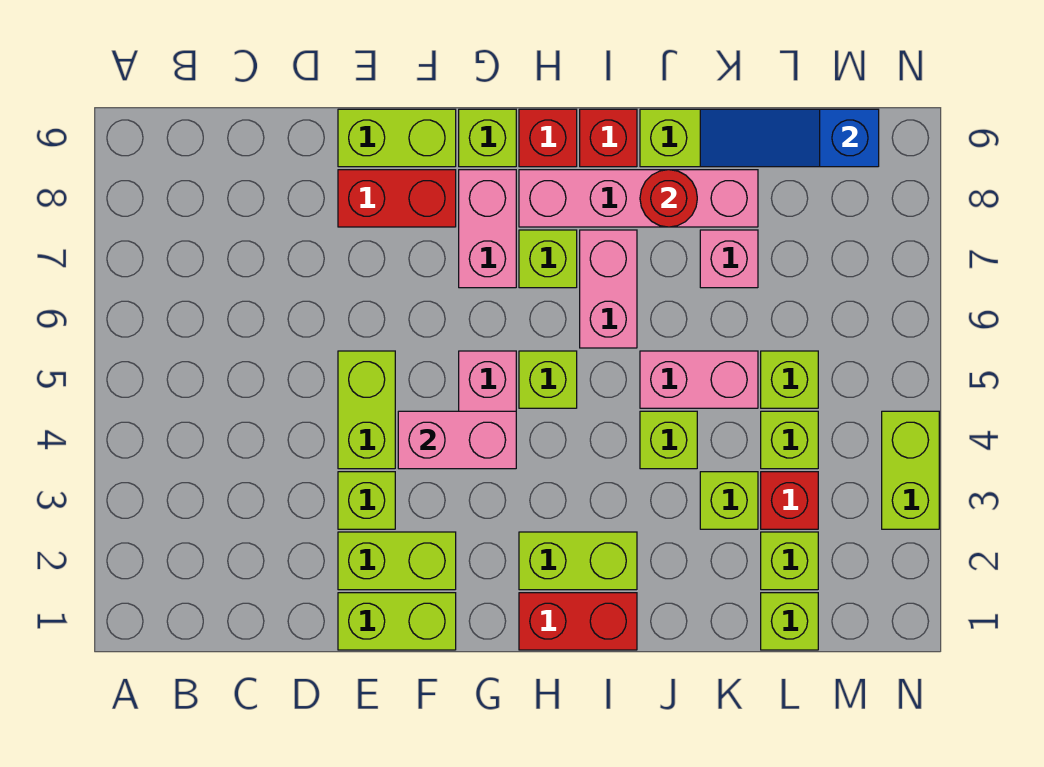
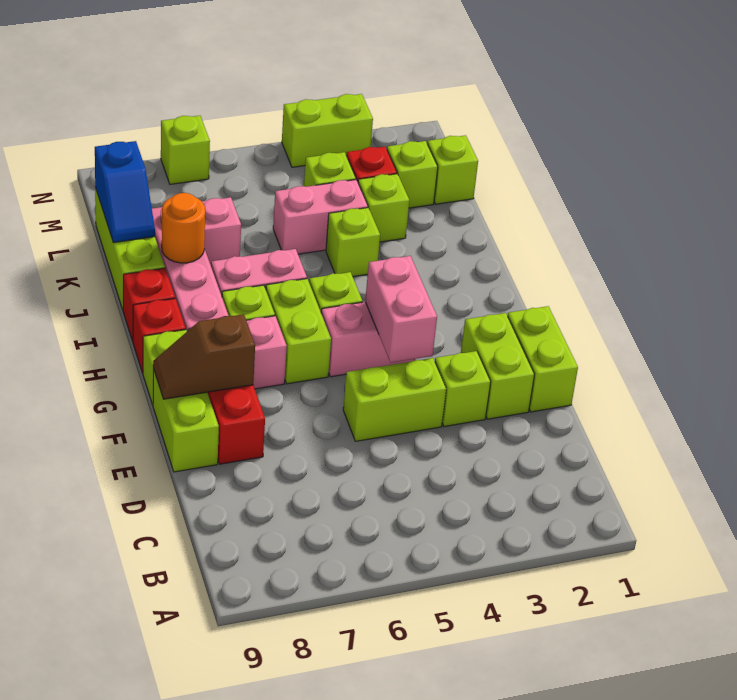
none -> brown 1x2 slope [153,314,255,399]
red 1x2 brick [519,593,637,650] -> none
lime 1x2 brick [519,532,637,590] -> lime 1x2 brick moved to [266,279,331,384]
pink 1x2 brick [640,351,758,408] -> pink 1x2 brick turned to [273,180,368,254]
red 1x1 round brick [640,170,697,227] -> orange 1x1 round brick [162,193,205,263]
blue 1x3 slope [700,109,879,167] -> blue 1x2 slope [95,141,155,243]
lime 1x1 brick [761,351,818,408] -> lime 1x1 brick moved to [161,116,210,184]

